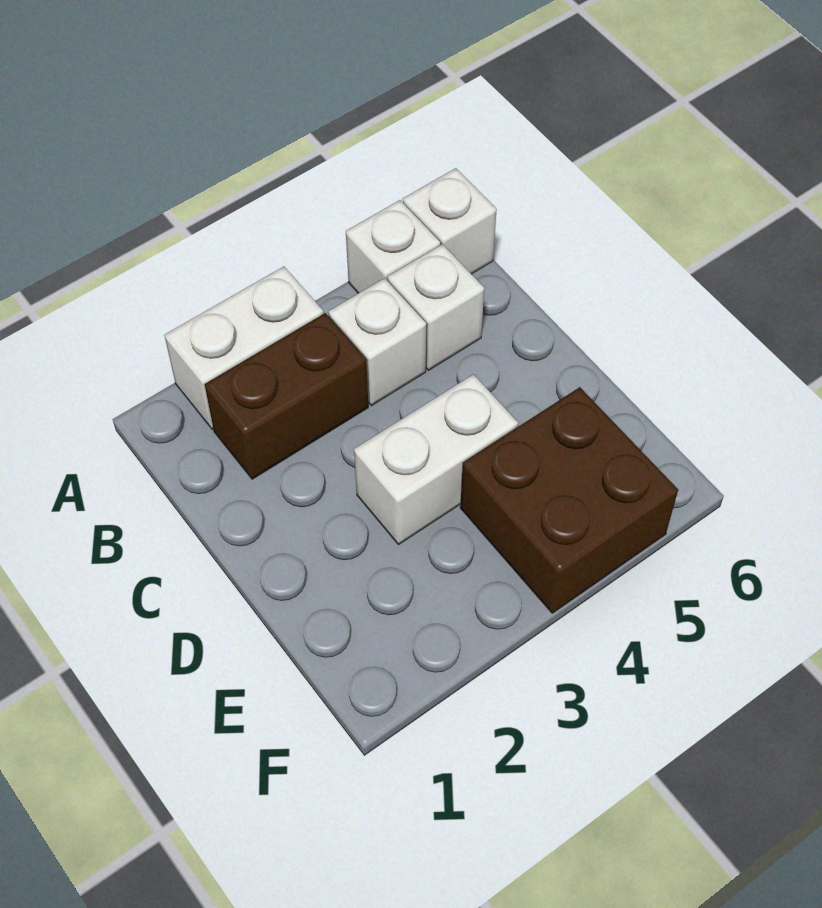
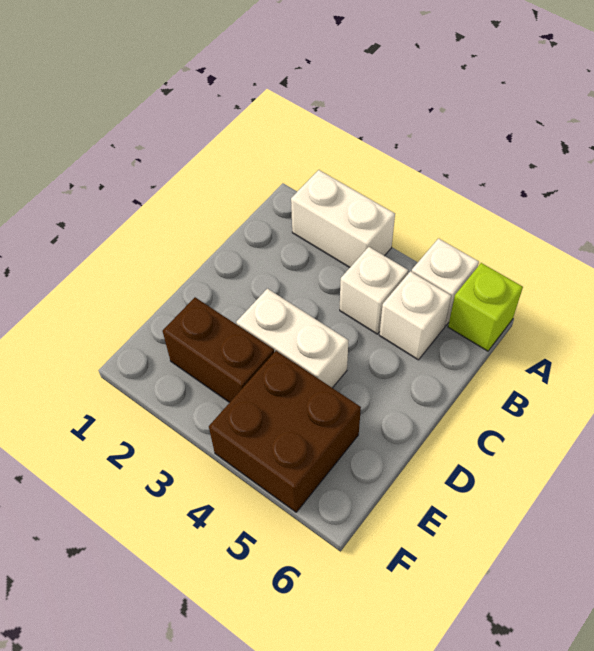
white 1x1 brick [403,168,497,274] -> lime 1x1 brick [448,263,523,351]
brown 1x2 brick [205,313,368,479] -> brown 1x2 brick moved to [163,297,274,402]

